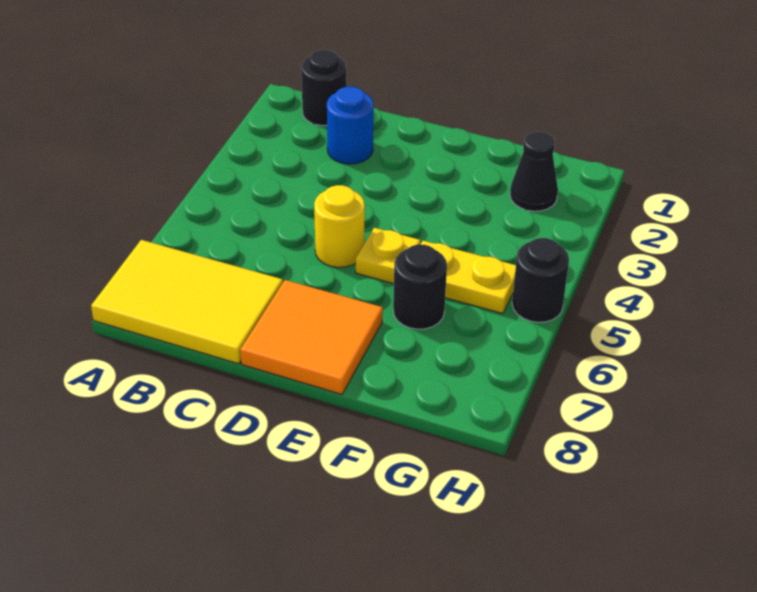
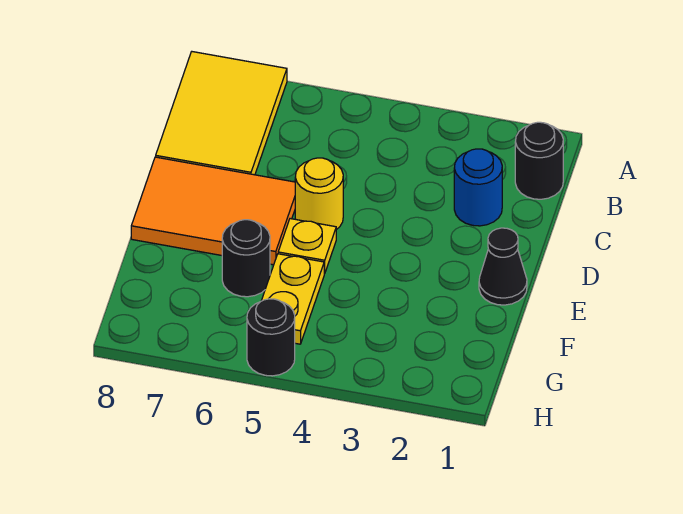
orange 2x2 tile [240,280,383,394] -> orange 2x3 tile [131,157,295,265]
black 1x1 cone [510,132,558,211] -> black 1x1 cone moved to [479,228,527,305]

